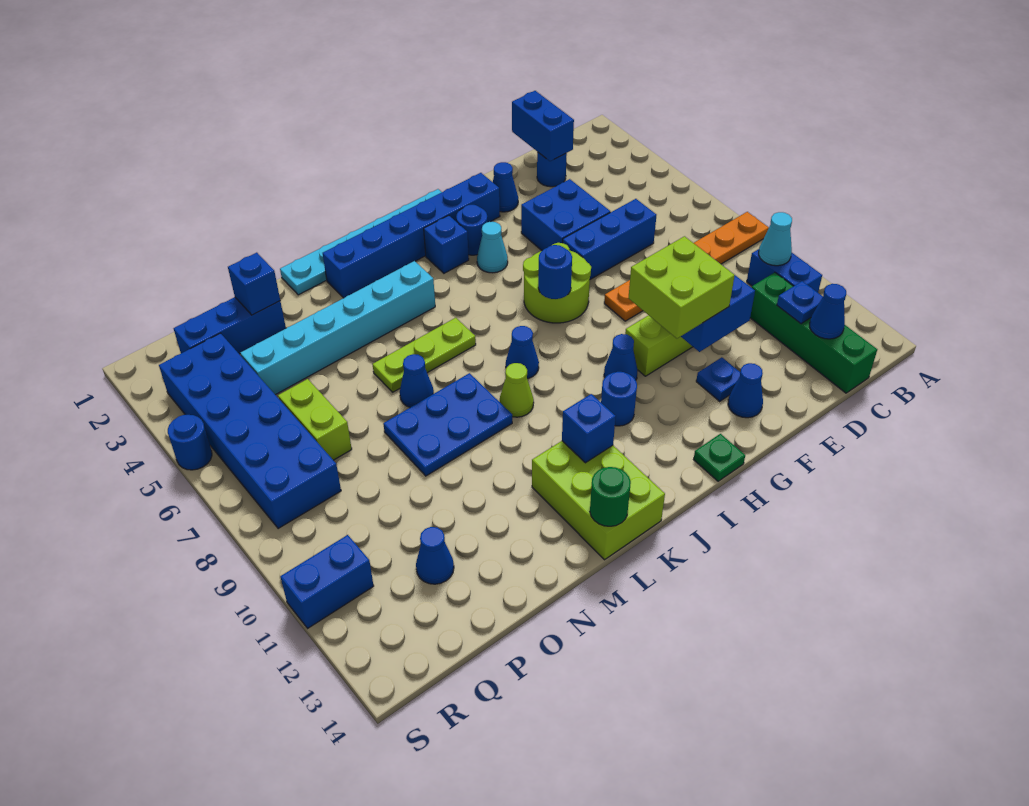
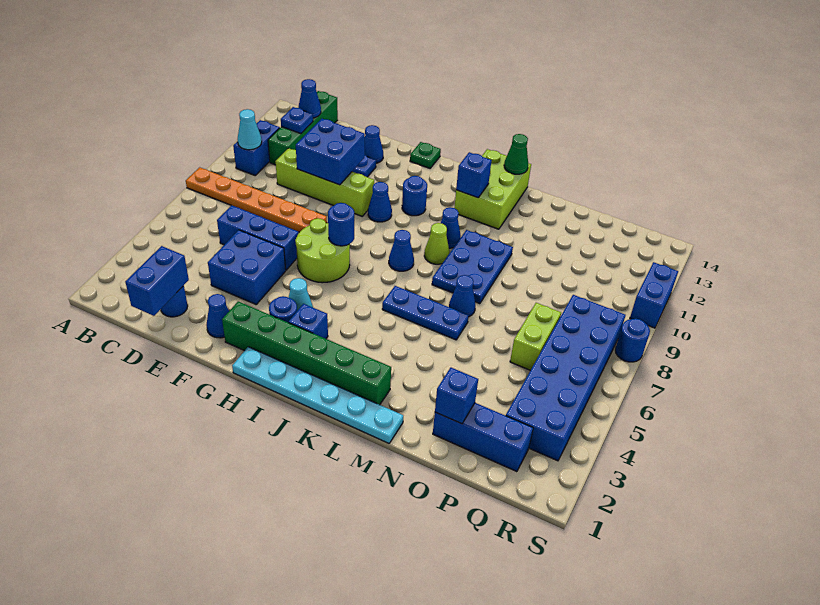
lime 2x2 brick [629,236,735,338] -> none
blue 1x6 brick [323,173,500,298] -> green 1x6 brick [222,301,391,405]
cyan 1x6 brick [240,261,435,395] -> none
lime 1x3 plate [373,318,476,392] -> blue 1x3 plate [382,286,469,340]
blue 2x3 plate [383,373,512,476] -> blue 2x3 plate turned to [432,230,513,304]
green 1x1 round brick [590,467,631,526] -> green 1x1 cone [504,134,528,174]
blue 1x1 cone [416,527,454,584] -> blue 1x1 cone moved to [441,207,461,248]
blue 1x2 brick [280,535,374,628] -> blue 1x2 brick turned to [630,262,678,328]
blue 1x1 round brick [168,415,212,470] -> blue 1x1 round brick moved to [615,319,650,362]

